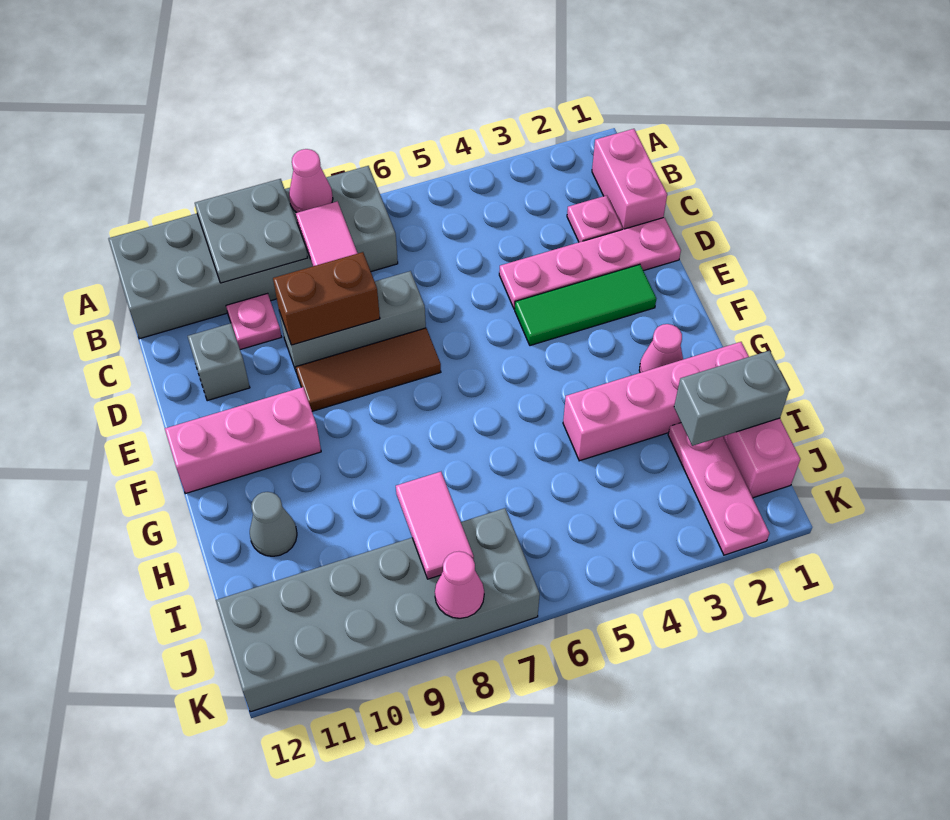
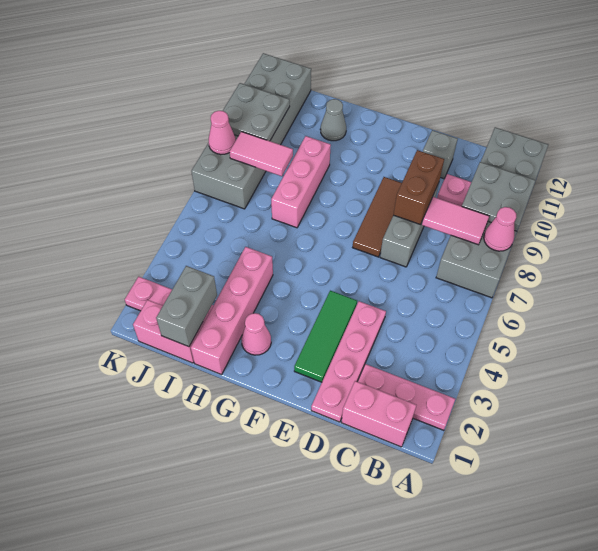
pink 1x1 plate [567,195,622,242] -> pink 1x3 plate [357,364,455,430]
pink 1x3 brick [165,387,321,494] -> pink 1x3 brick moved to [271,136,331,228]
none -> grey 2x2 plate [223,83,290,141]

